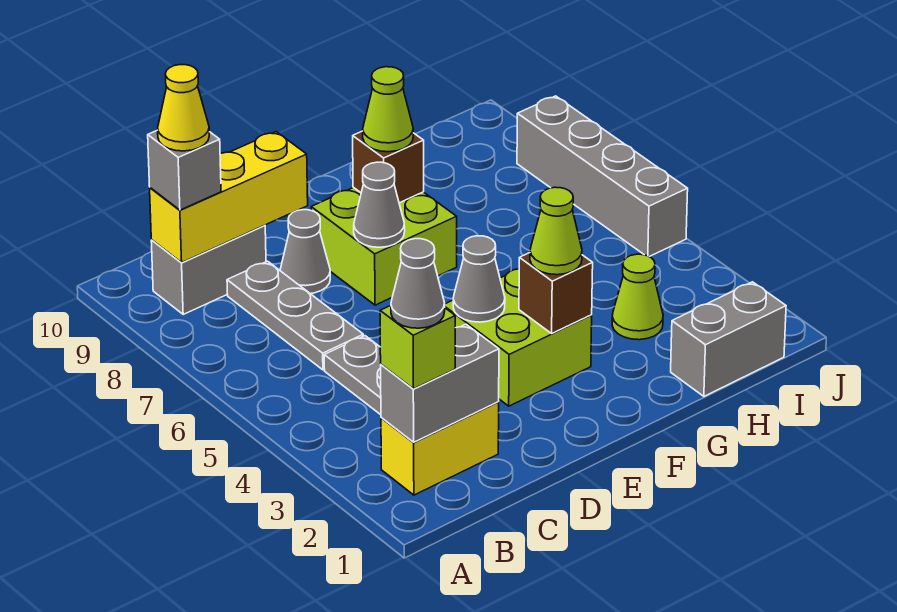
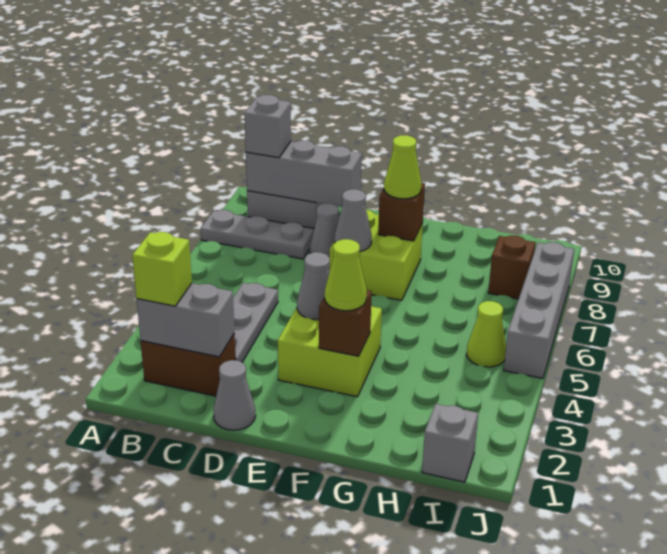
yellow 1x2 brick [381,402,499,495] -> brown 1x2 brick [141,333,236,396]
grey 1x1 cone [391,239,445,328] -> grey 1x1 cone moved to [213,360,256,430]
yellow 1x3 brick [150,132,308,262] -> grey 1x3 brick [246,140,362,207]
yellow 1x1 cone [158,65,209,151] -> none
grey 1x3 plate [227,261,363,370] -> grey 1x3 plate turned to [201,210,314,259]
grey 1x2 brick [671,282,786,396] -> grey 1x1 brick [422,404,478,482]
lime 1x1 cone [612,254,663,340] -> lime 1x1 cone moved to [467,301,506,367]
none -> brown 1x1 brick [488,236,536,299]

